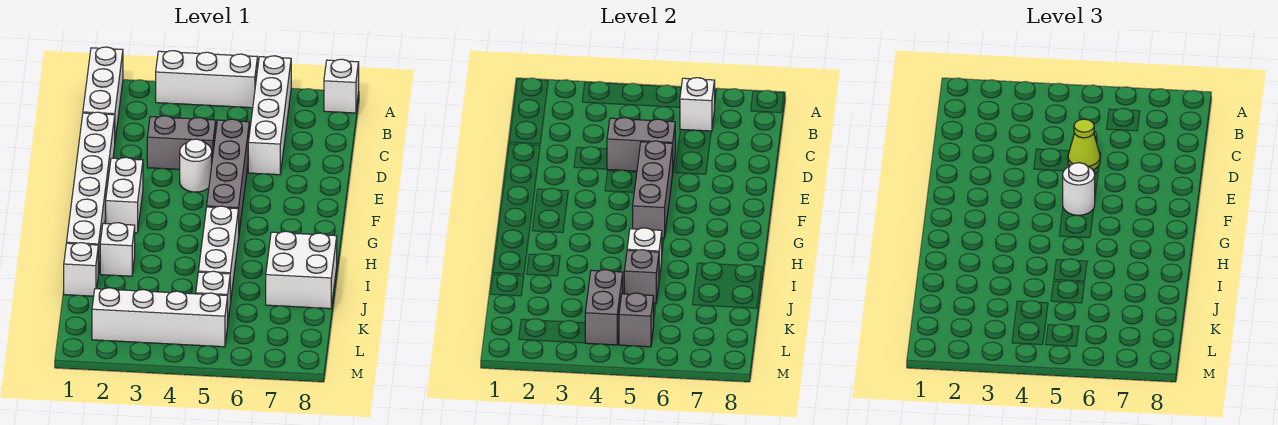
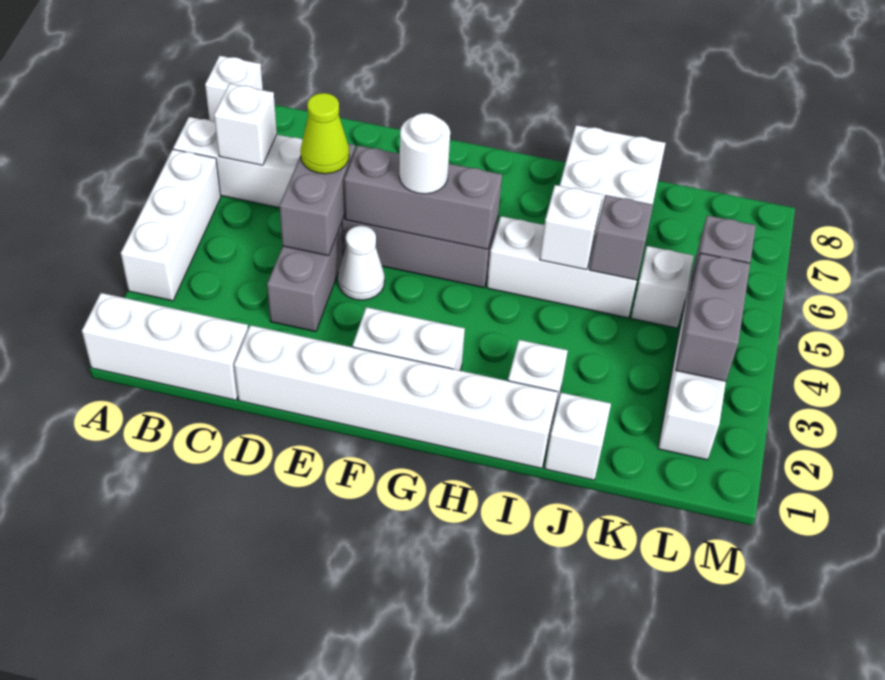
white 1x1 round brick [180,139,212,192] -> white 1x1 cone [338,226,385,300]
grey 1x2 brick [585,270,623,345] -> grey 1x2 brick turned to [676,253,750,381]

